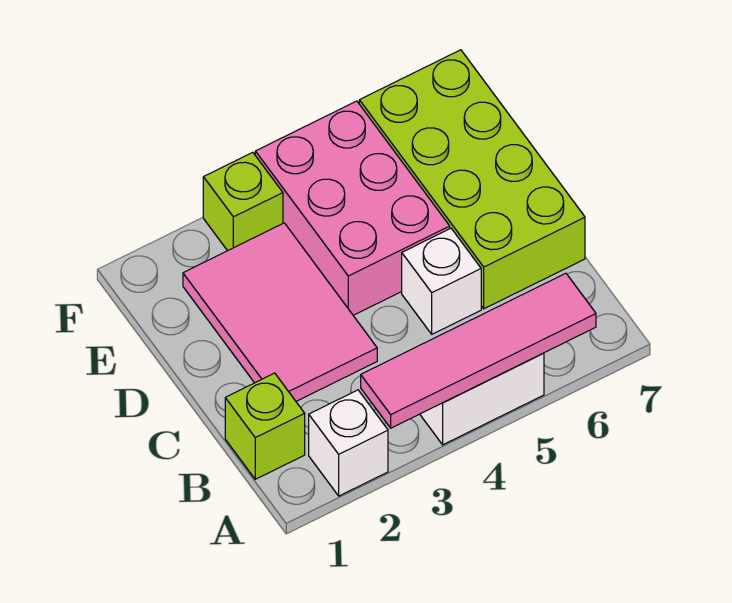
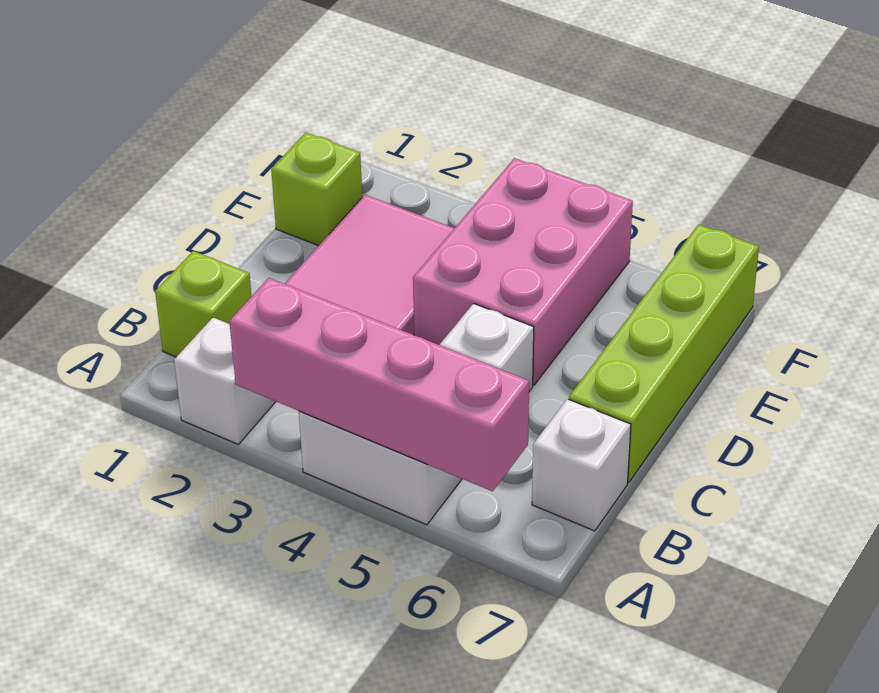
pink 1x4 tile [361,273,596,428] -> pink 1x4 brick [229,278,529,491]
none -> white 1x1 brick [532,399,631,531]
lime 2x4 brick [359,50,585,309] -> lime 1x4 brick [569,224,759,482]
lime 1x1 brick [203,152,283,251] -> lime 1x1 brick moved to [271,133,362,246]

